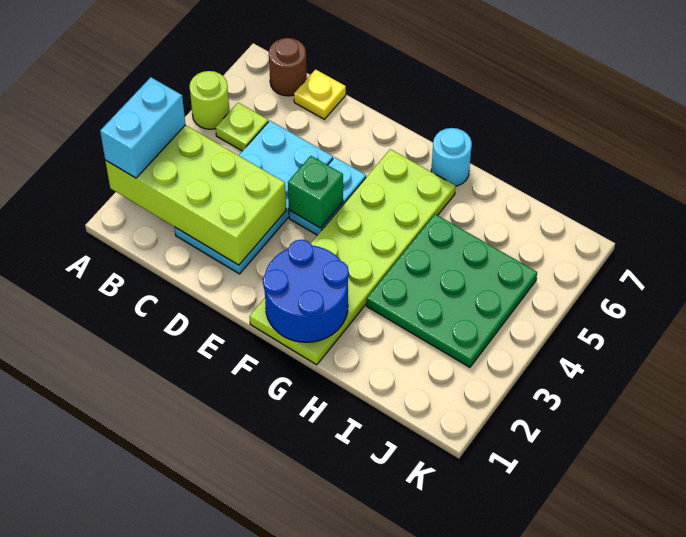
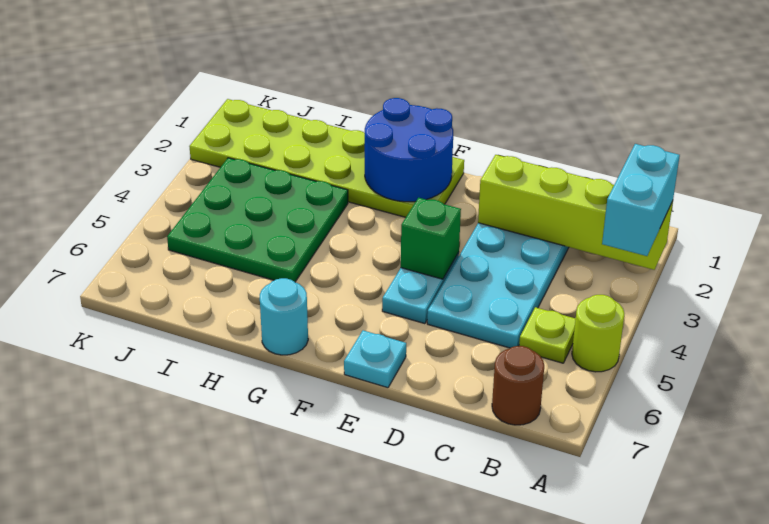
lime 2x4 brick [105,125,286,265] -> lime 1x4 brick [478,155,673,270]
yellow 1x1 plate [294,69,346,119] -> none
none -> cyan 1x1 plate [344,330,406,388]
lime 2x6 plate [249,149,455,365] -> lime 2x6 plate turned to [189,99,464,217]

